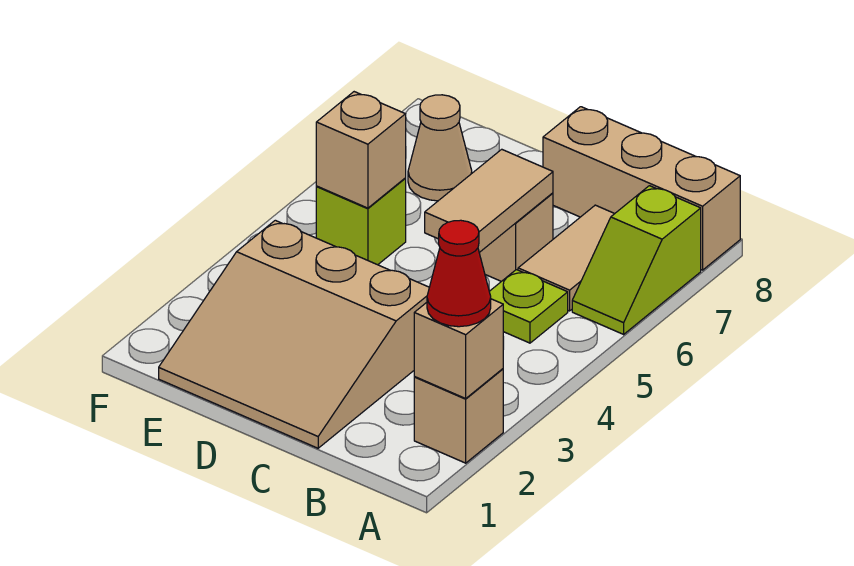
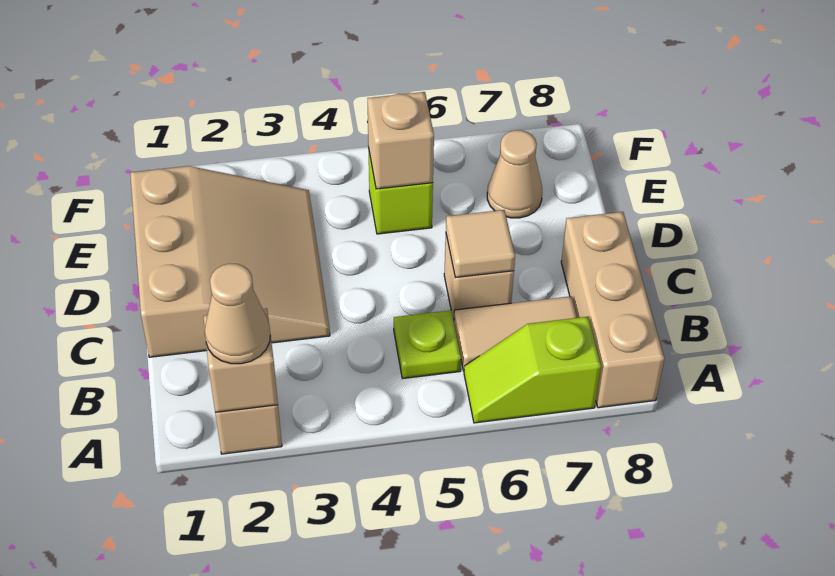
red 1x1 cone [427,220,491,327] -> tan 1x1 cone [205,264,270,364]
tan 3x3 slope [159,220,429,448] -> tan 3x3 slope turned to [130,166,330,357]
tan 1x2 tile [425,149,553,252] -> tan 1x1 tile [446,210,515,278]

